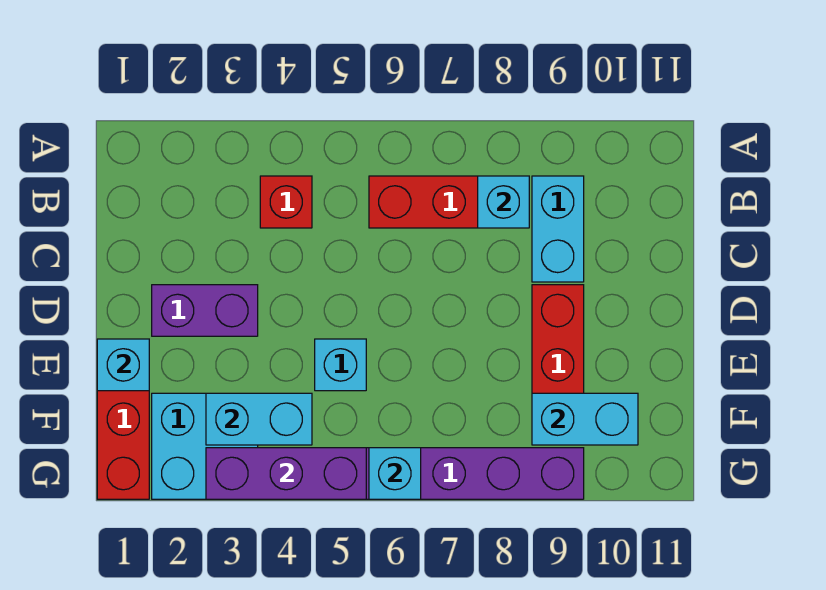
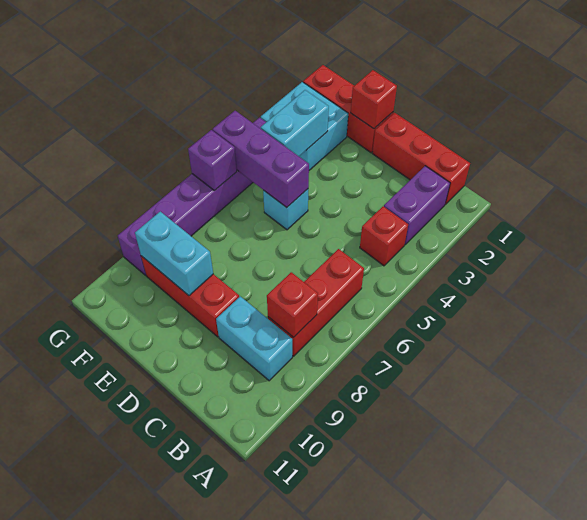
none -> red 1x3 brick [372,113,470,204]
cyan 1x1 brick [478,176,529,228] -> red 1x1 brick [267,272,318,337]
purple 1x2 brick [152,285,258,336] -> purple 1x2 brick moved to [384,166,450,245]
cyan 1x1 brick [97,339,149,391] -> red 1x1 brick [351,70,397,129]
cyan 1x2 brick [532,393,638,445] -> cyan 1x2 brick turned to [135,212,213,296]
purple 1x3 brick [206,448,366,499] -> purple 1x3 brick turned to [213,111,309,207]
cyan 1x1 brick [369,448,421,499] -> purple 1x1 brick [188,130,237,191]

